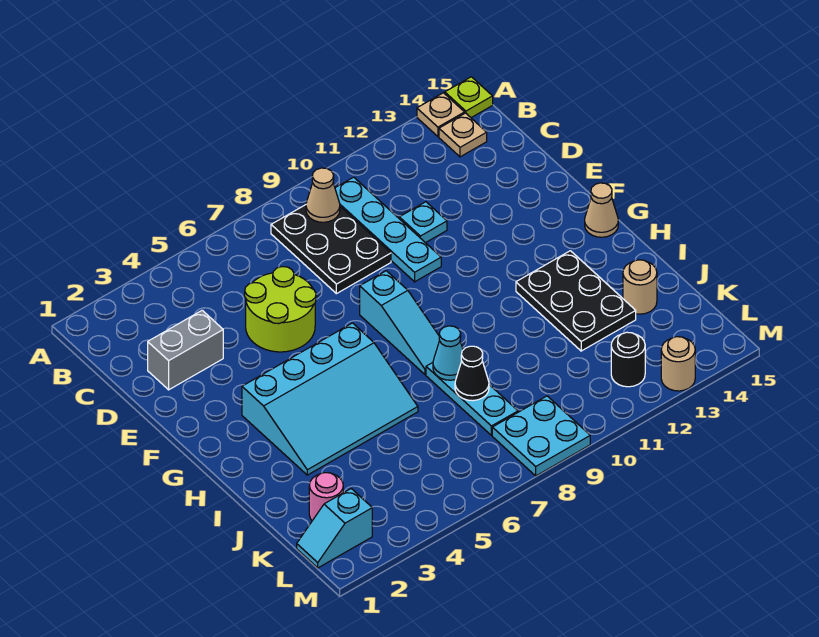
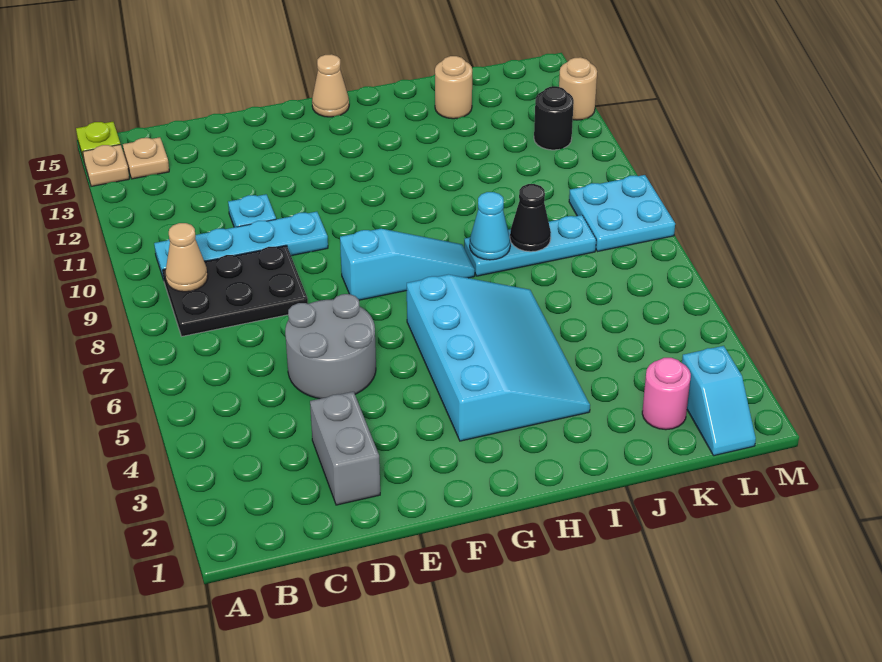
lime 2x2 round brick [245,267,316,352] -> grey 2x2 round brick [285,294,376,399]
black 2x3 plate [516,251,636,351] -> none

